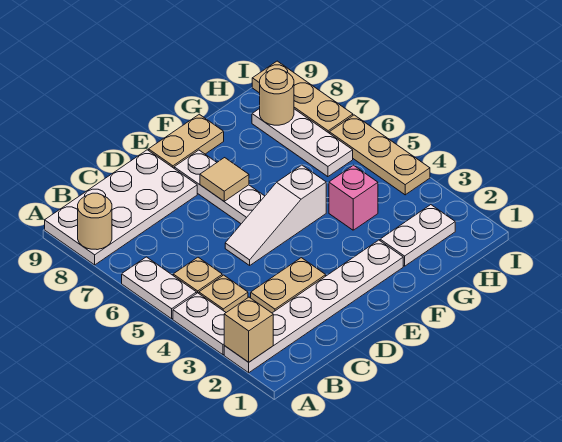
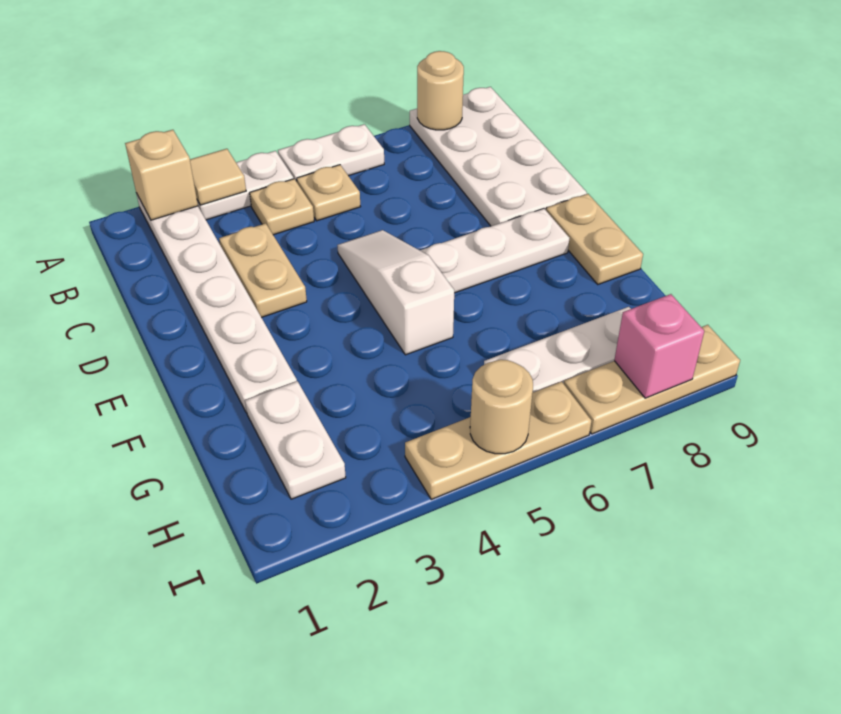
tan 1x1 tile [200,158,249,201] -> tan 1x1 tile moved to [190,149,246,205]
pink 1x1 brick [329,165,378,230] -> pink 1x1 brick moved to [614,294,704,398]
tan 1x1 round brick [260,69,294,125] -> tan 1x1 round brick moved to [470,360,533,454]

